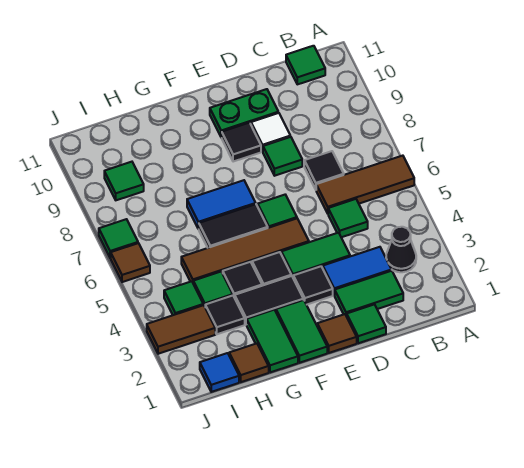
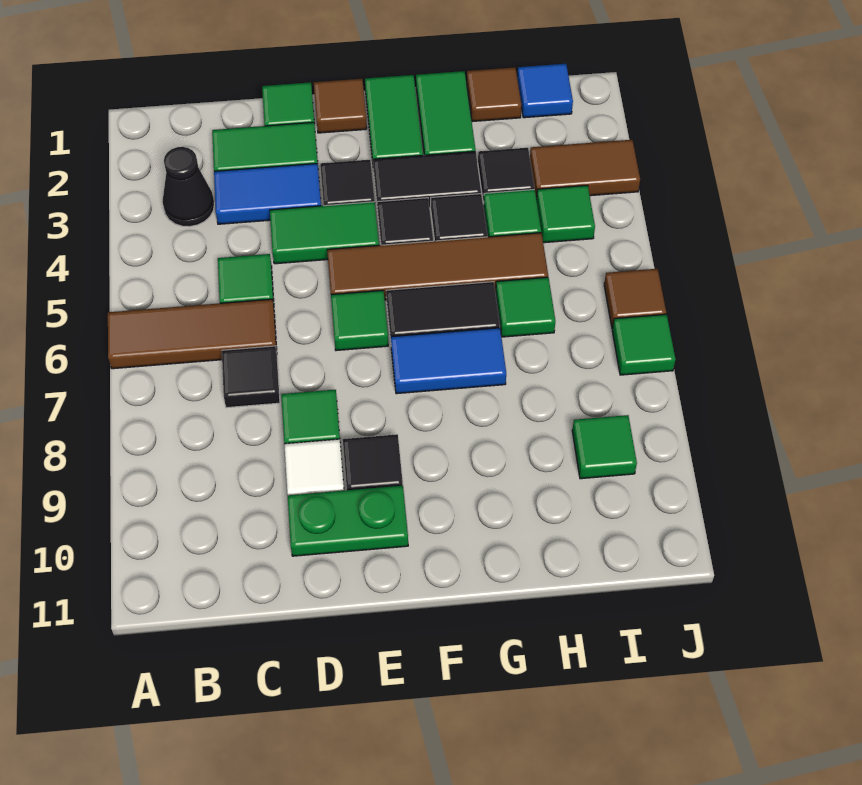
green 1x1 tile [286,46,325,84] -> green 1x1 tile moved to [496,277,555,337]

